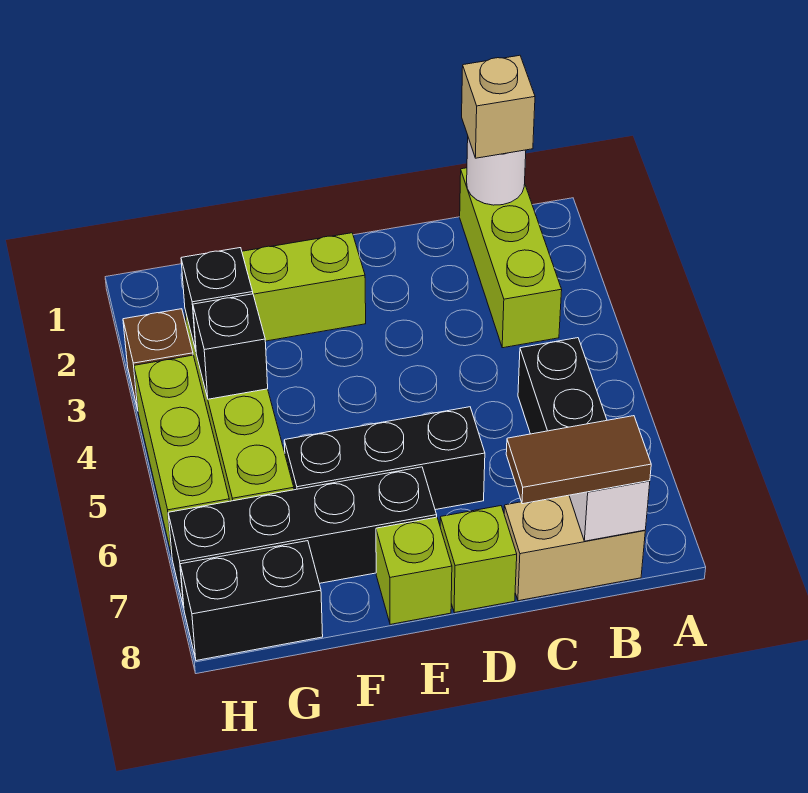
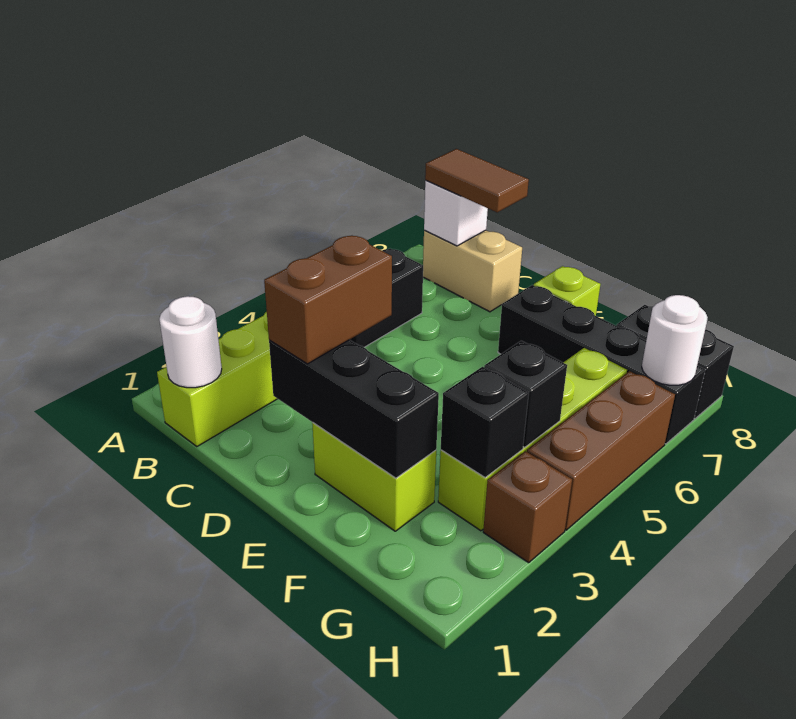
tan 1x1 brick [462,55,535,158] -> none
none -> brown 1x2 brick [264,236,392,364]
black 1x3 brick [284,407,485,510] -> black 1x3 brick moved to [269,340,439,478]
lime 1x1 brick [440,506,517,613] -> none
lime 1x3 brick [134,355,229,556] -> brown 1x3 brick [527,371,675,530]
none -> white 1x1 round brick [642,295,708,385]

